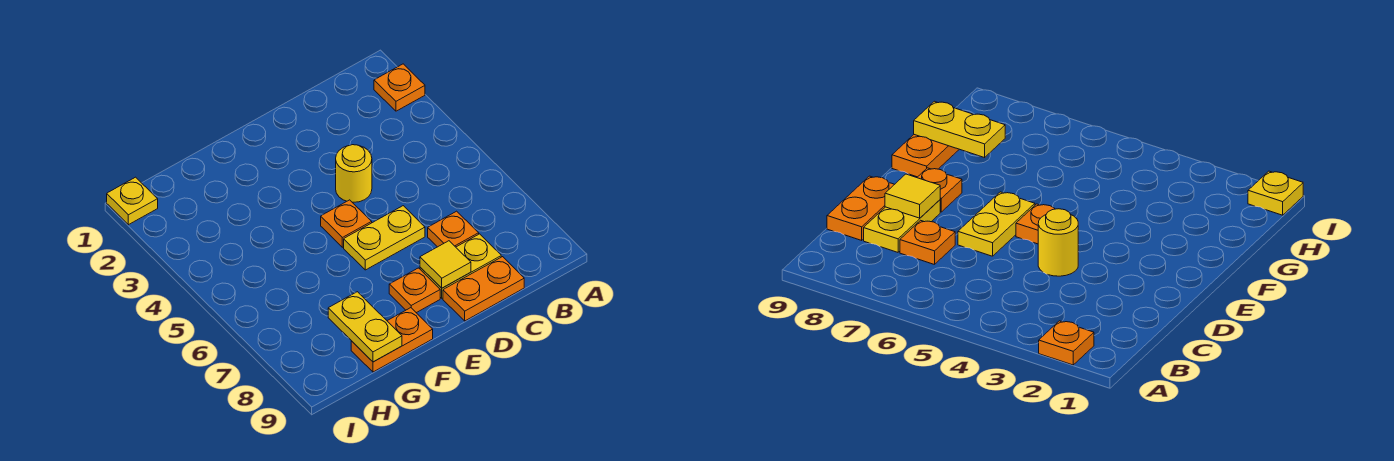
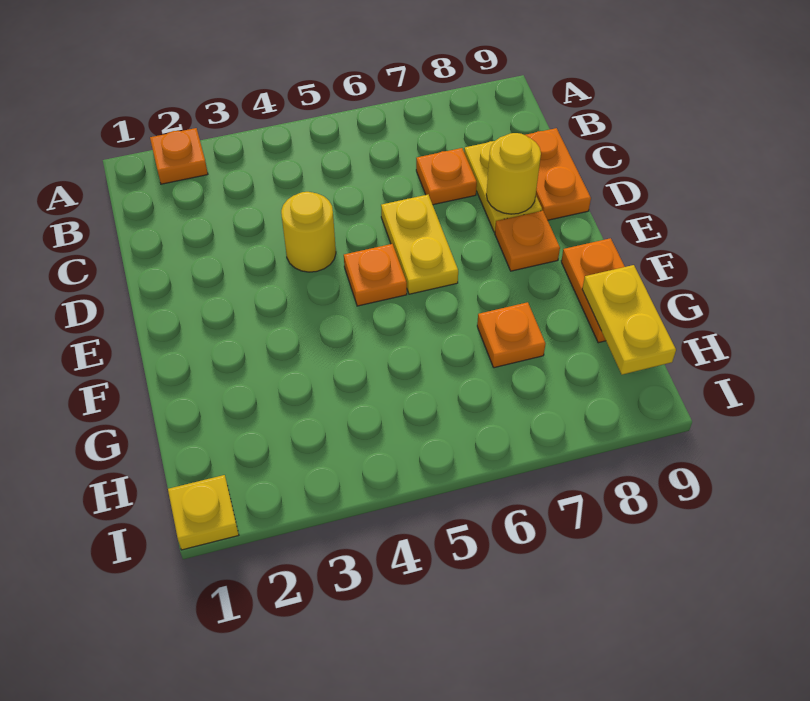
yellow 1x1 tile [420,241,471,288] -> yellow 1x1 round brick [486,133,541,214]
none -> orange 1x1 plate [477,302,545,368]
yellow 1x2 plate [328,292,402,362] -> yellow 1x2 plate turned to [582,265,676,375]

